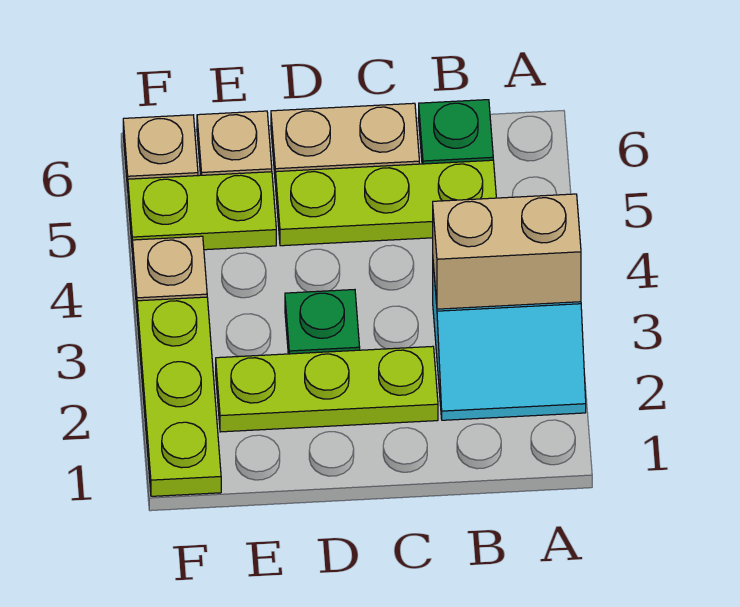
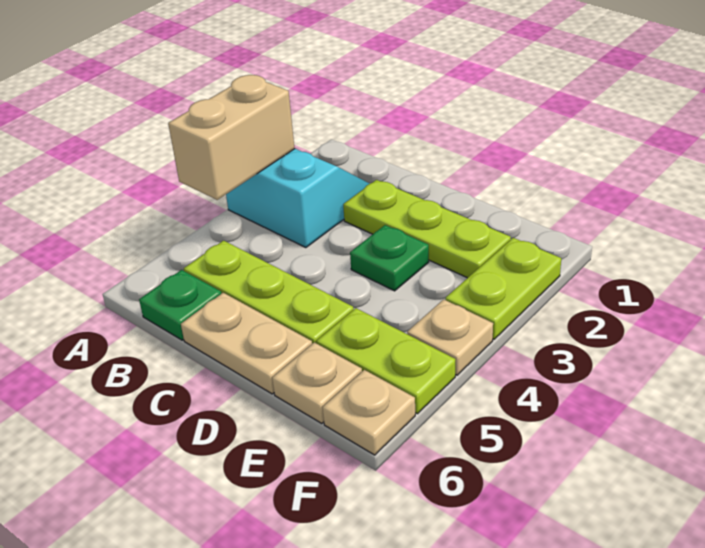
tan 1x2 brick [433,194,581,309] -> tan 1x2 brick turned to [168,75,295,200]
lime 1x3 plate [137,297,221,496] -> lime 1x2 plate [445,238,561,339]

